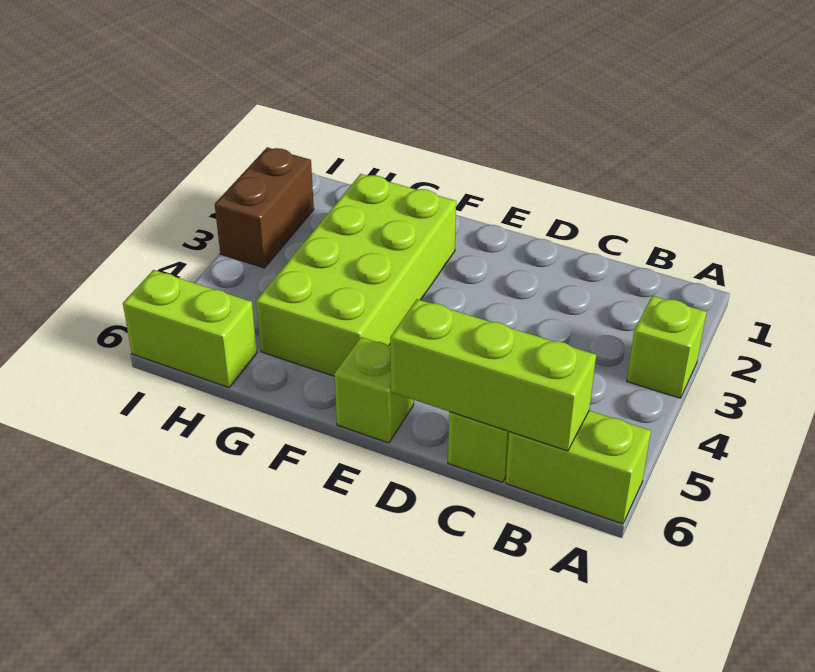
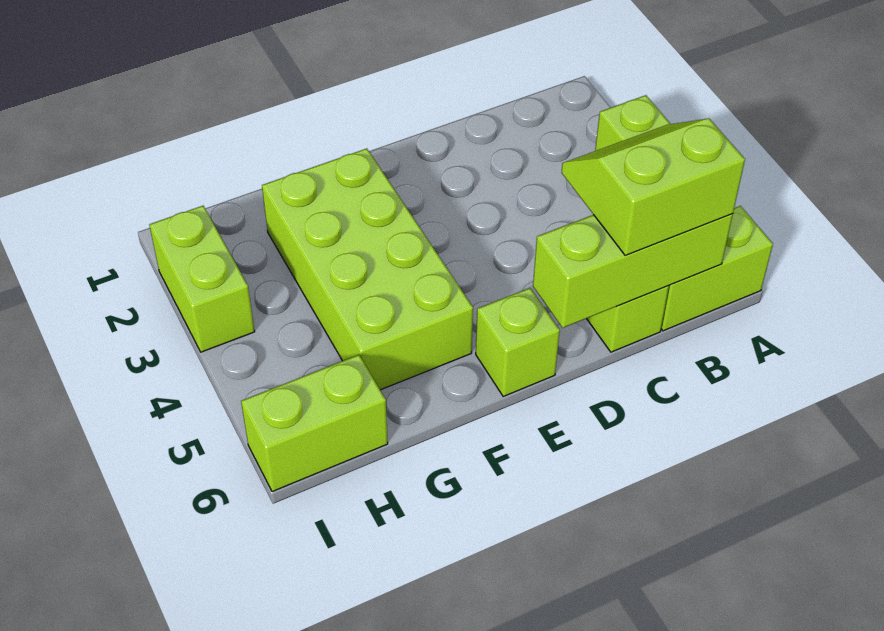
none -> lime 2x2 slope [562,119,745,256]
brown 1x2 brick [215,147,314,268] -> lime 1x2 brick [149,206,255,352]

